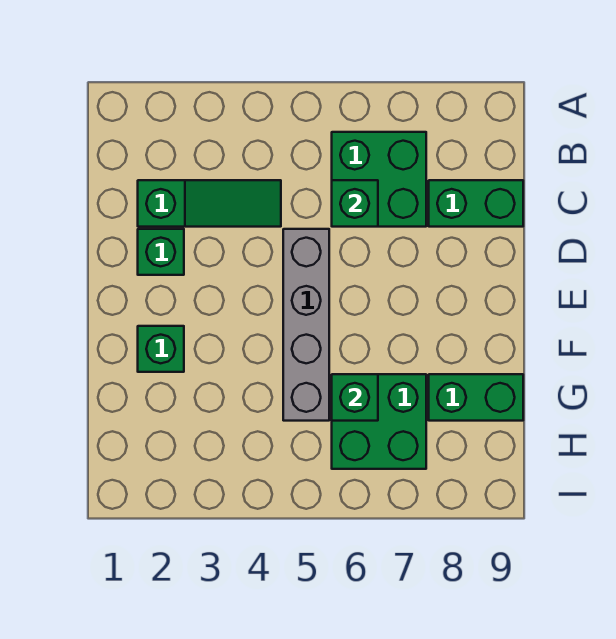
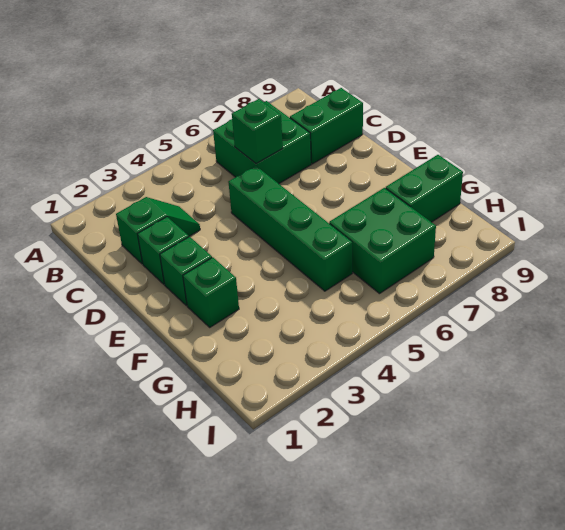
green 1x3 slope [138,180,281,227] -> green 1x2 slope [116,197,200,264]
grey 1x4 brick [283,229,329,421] -> green 1x4 brick [228,166,352,291]
green 1x1 brick [332,374,378,421] -> green 1x1 brick moved to [160,237,212,306]

